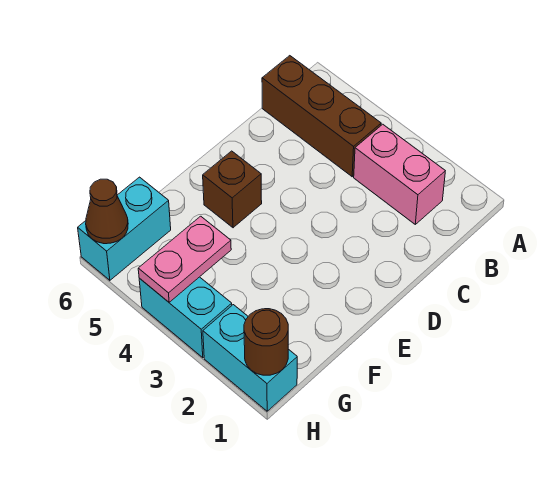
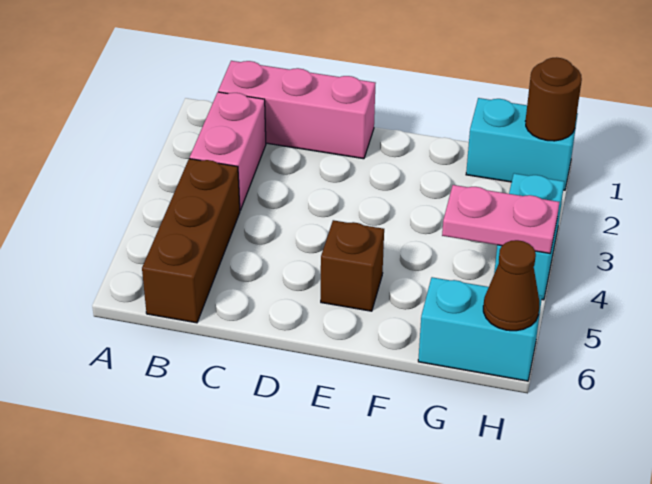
none -> pink 1x3 brick [218,61,375,159]
cyan 1x2 brick [203,305,297,411] -> cyan 1x2 brick turned to [466,98,578,190]

